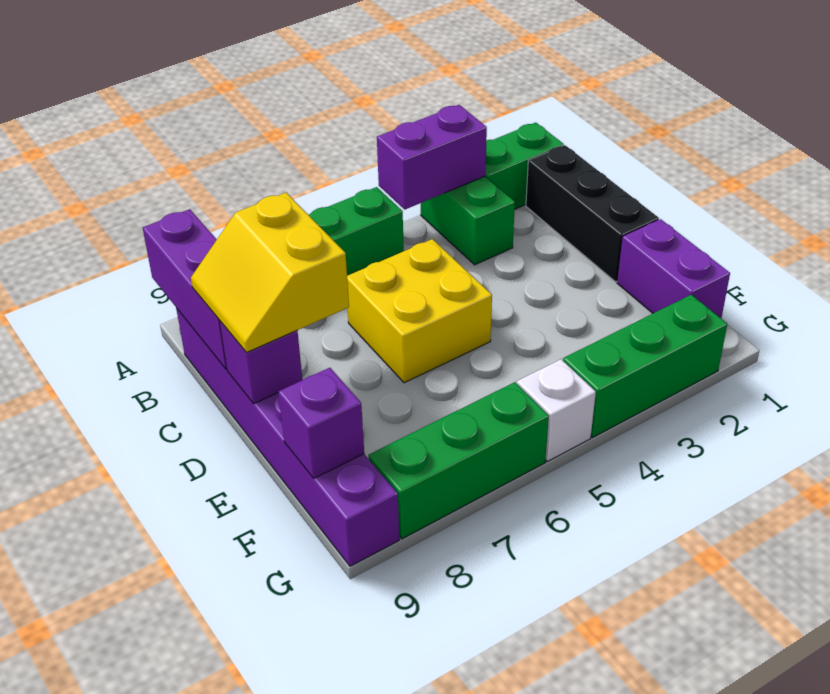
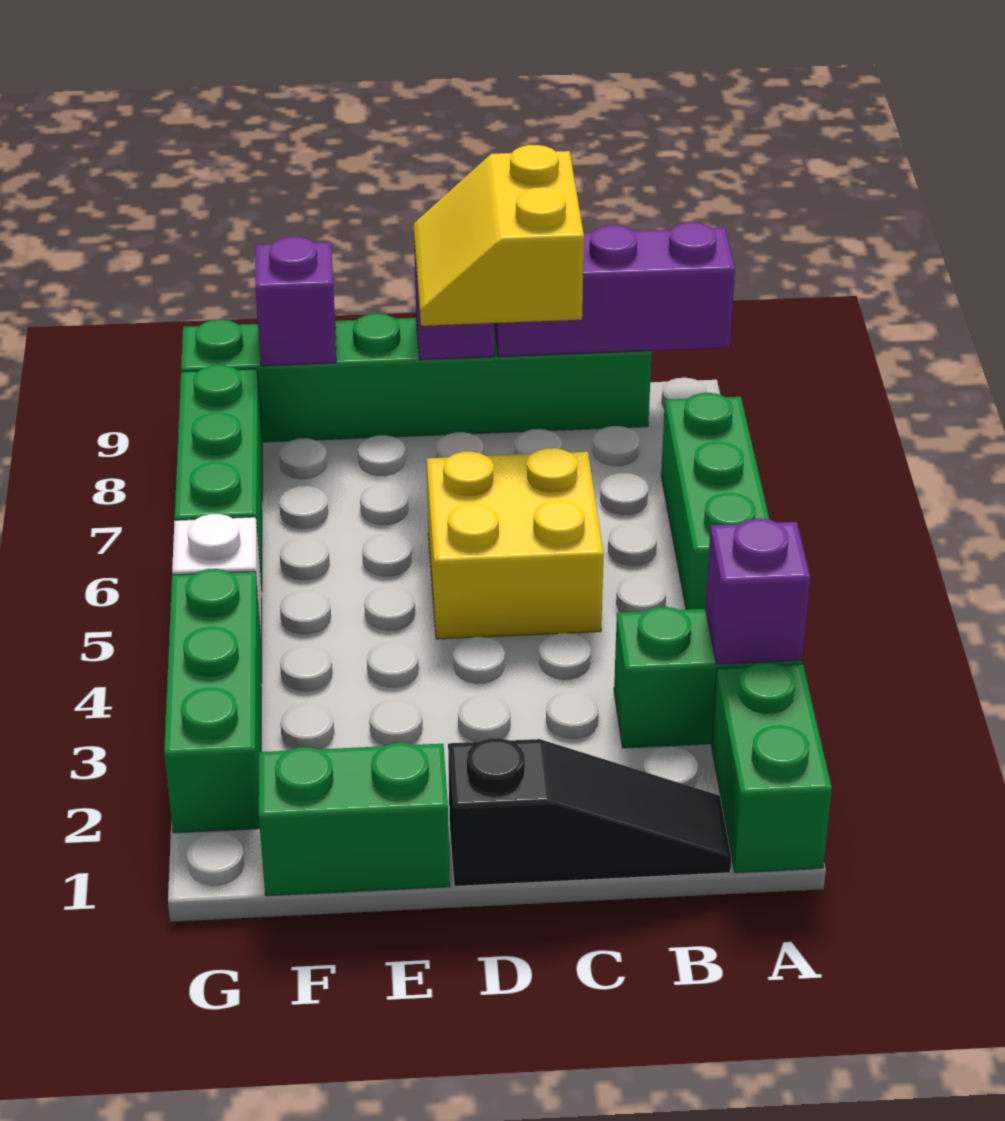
purple 1x2 brick [377,105,487,209] -> purple 1x1 brick [705,519,810,664]
black 1x3 brick [526,145,659,282] -> black 1x3 slope [448,738,731,886]
purple 1x6 brick [176,308,399,566] -> green 1x6 brick [181,313,652,442]
yellow 2x2 slope [191,193,349,353] -> yellow 2x2 slope turned to [414,145,584,326]
purple 1x2 brick [617,219,730,318] -> green 1x2 brick [259,743,450,896]

